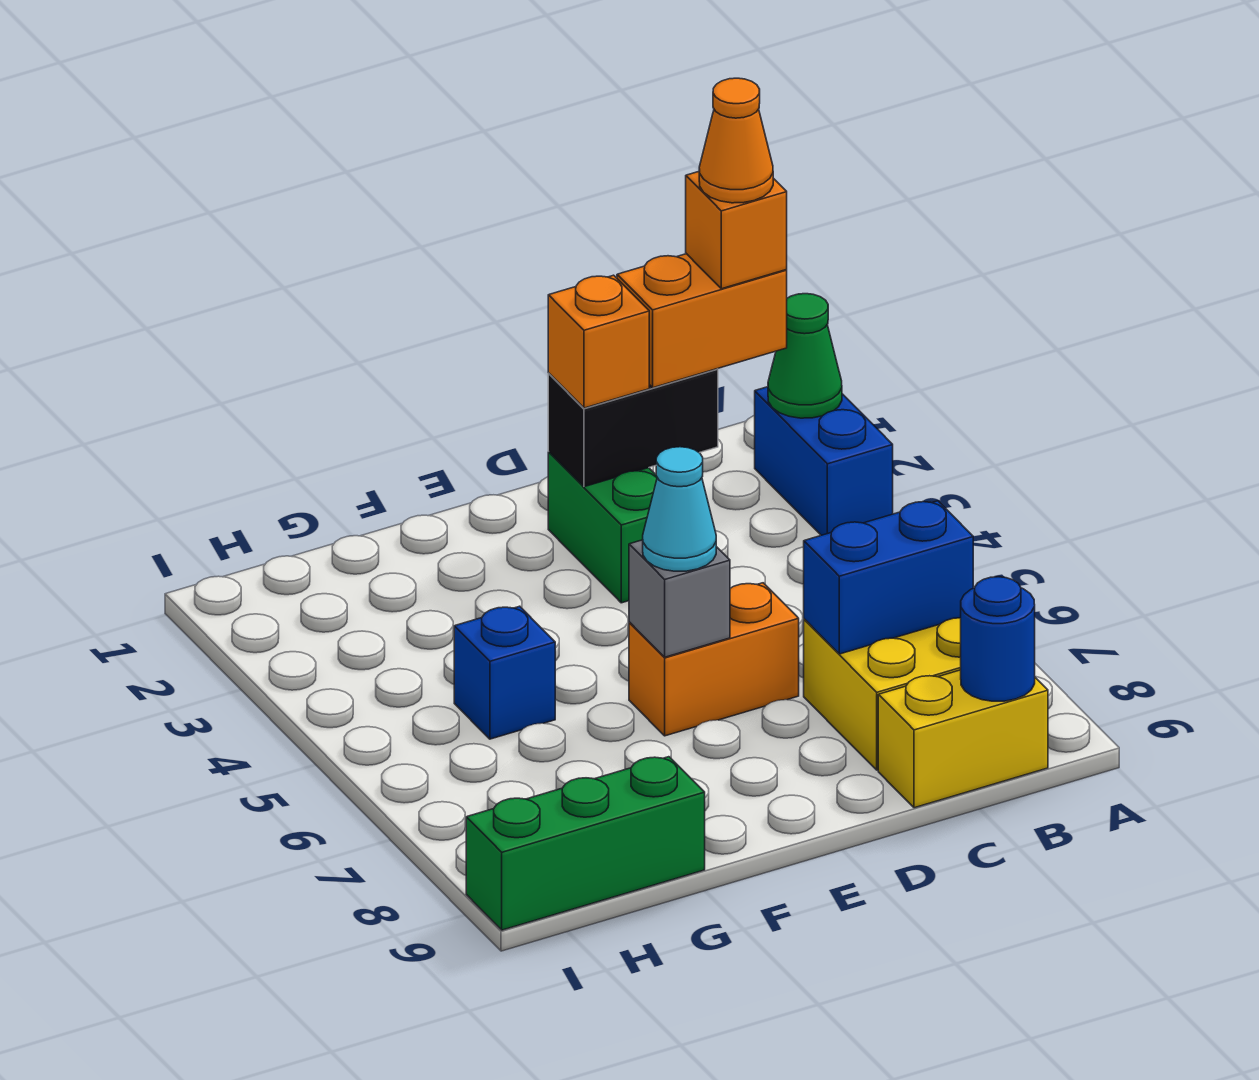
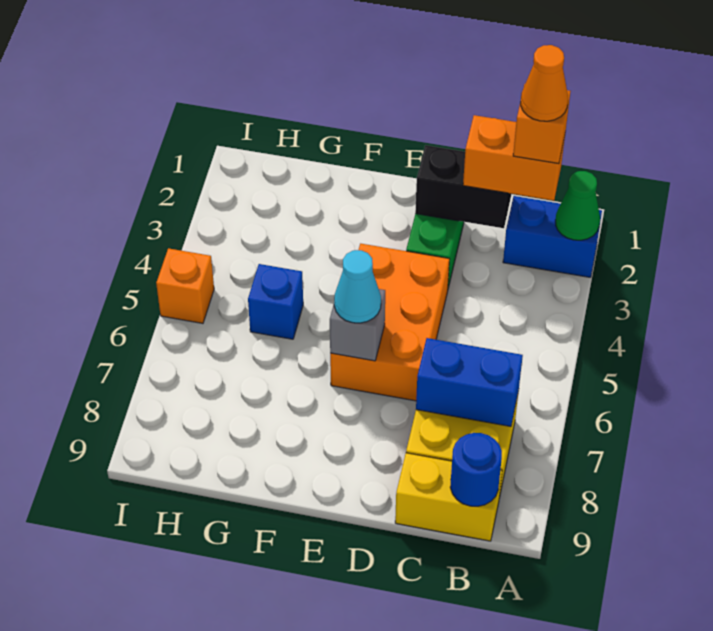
blue 1x2 brick [755,387,893,535] -> blue 1x2 brick turned to [503,196,602,277]
orange 1x1 brick [548,275,649,408] -> orange 1x1 brick moved to [156,248,214,323]
orange 1x2 brick [629,583,799,736] -> orange 2x3 brick [330,244,450,401]
green 1x3 brick [466,757,705,930] -> none

